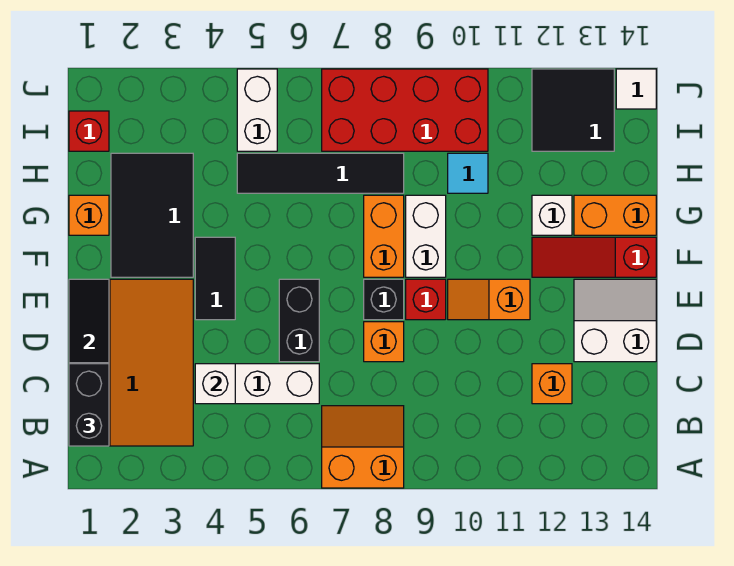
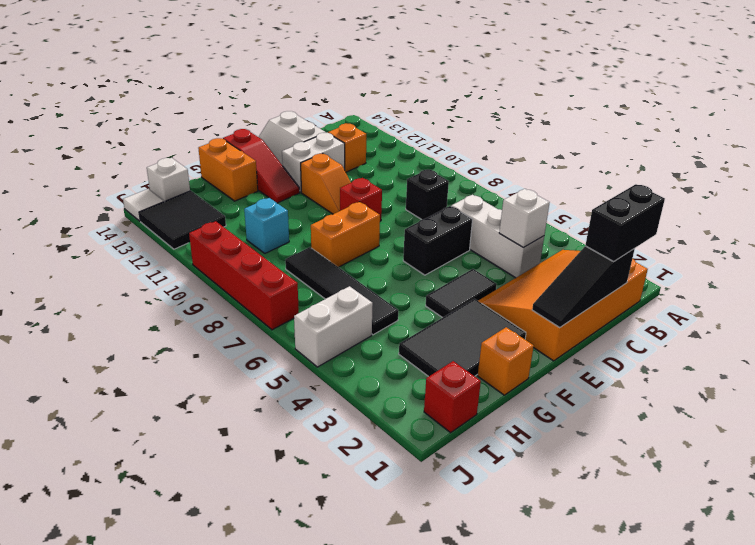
orange 2x2 slope [322,406,404,488] -> none
orange 1x1 brick [364,322,404,362] -> none
black 1x1 brick [364,279,404,320] -> black 1x1 brick moved to [406,170,449,220]
white 1x2 brick [406,195,446,277] -> white 1x2 brick moved to [282,133,345,192]
white 1x1 brick [532,195,572,235] -> white 1x1 brick moved to [147,158,190,202]
cyan 1x1 tile [448,153,488,193] -> cyan 1x1 brick [244,198,289,253]
red 2x4 brick [322,69,488,151] -> red 1x4 brick [189,221,299,330]

